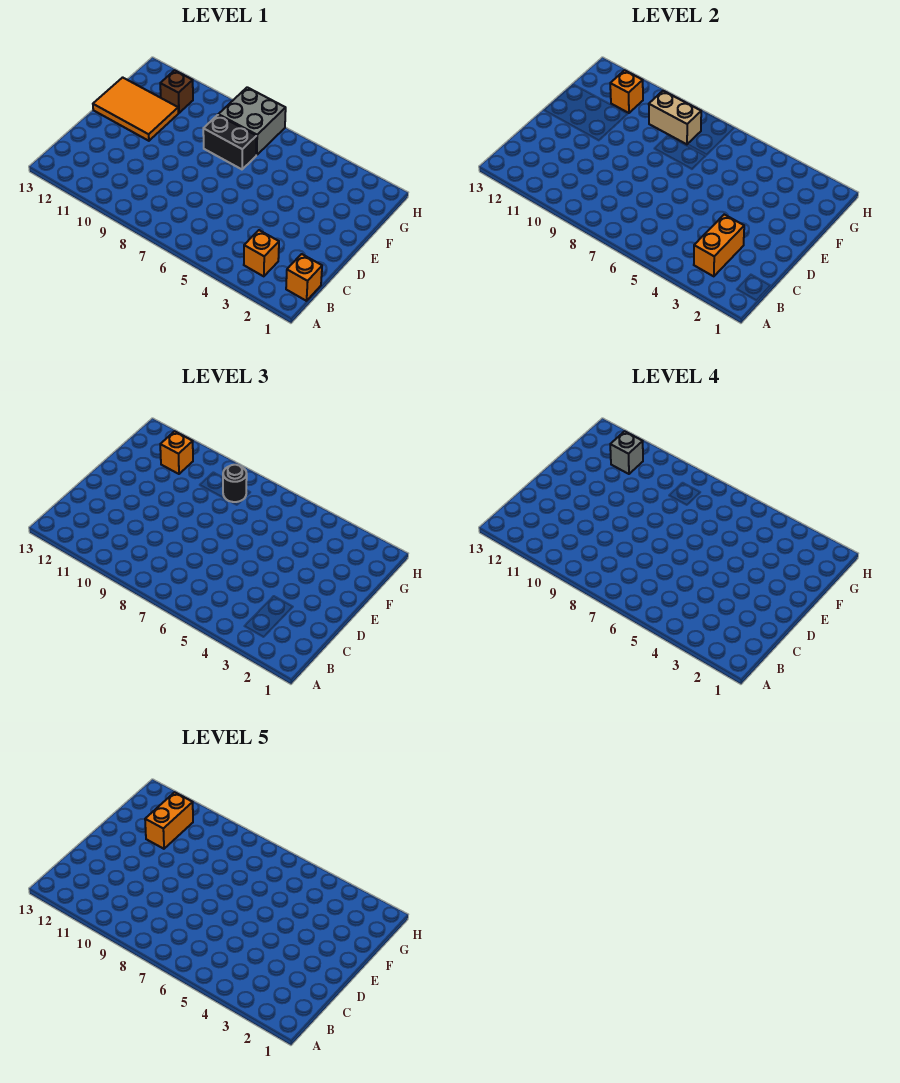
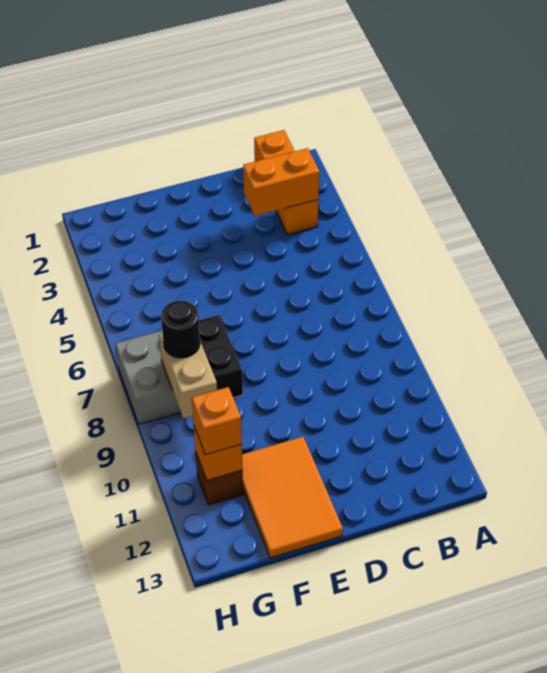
orange 1x2 brick [145,792,193,849] -> none
grey 1x1 brick [610,431,643,474] -> none

